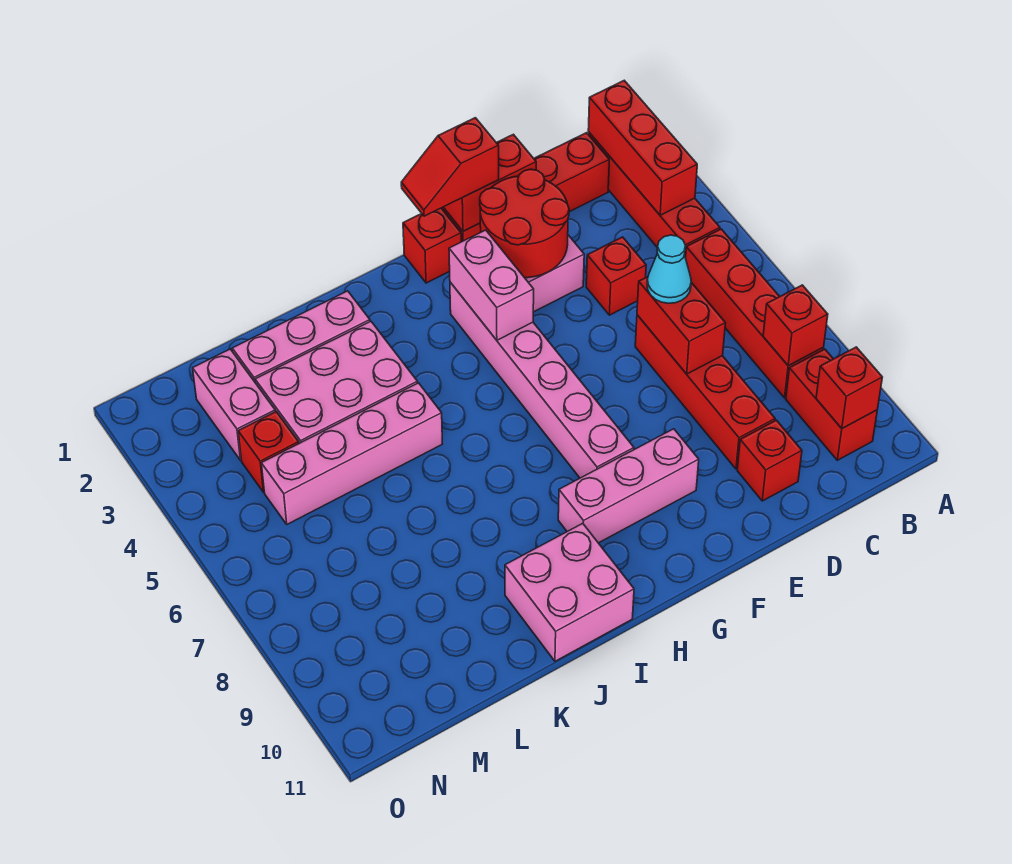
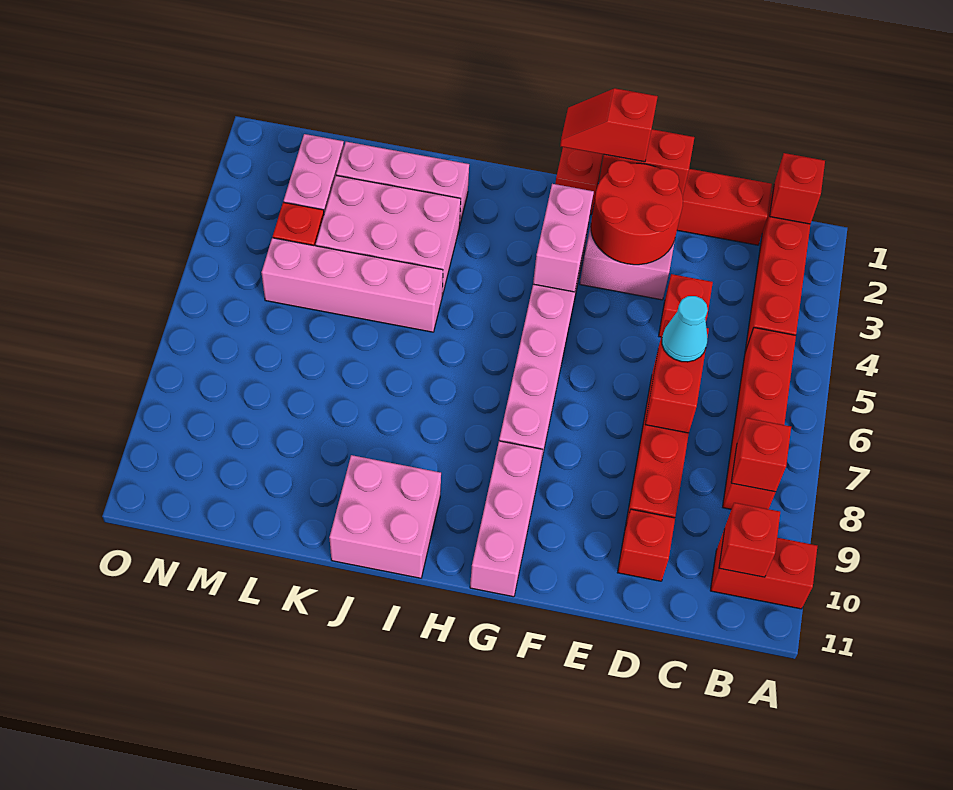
red 1x3 brick [588,80,697,215] -> red 1x1 brick [770,153,825,224]
red 1x2 brick [786,349,877,460] -> red 1x2 brick turned to [710,529,817,609]
pink 1x3 brick [558,429,699,543] -> pink 1x3 brick turned to [470,441,543,597]

